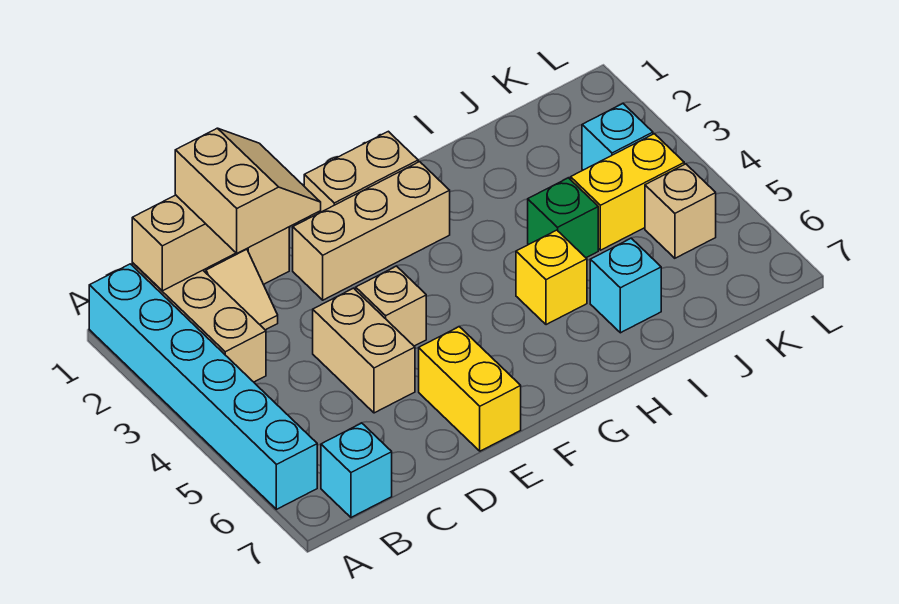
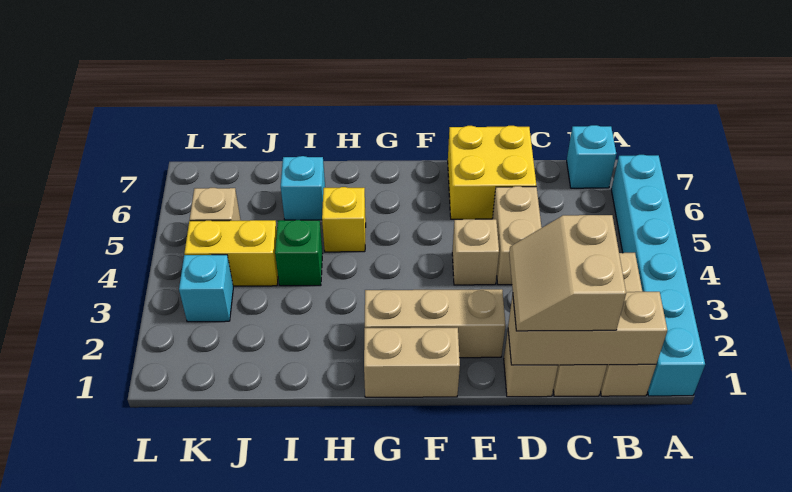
yellow 1x2 brick [419,327,521,451] -> yellow 2x2 brick [448,126,536,219]

